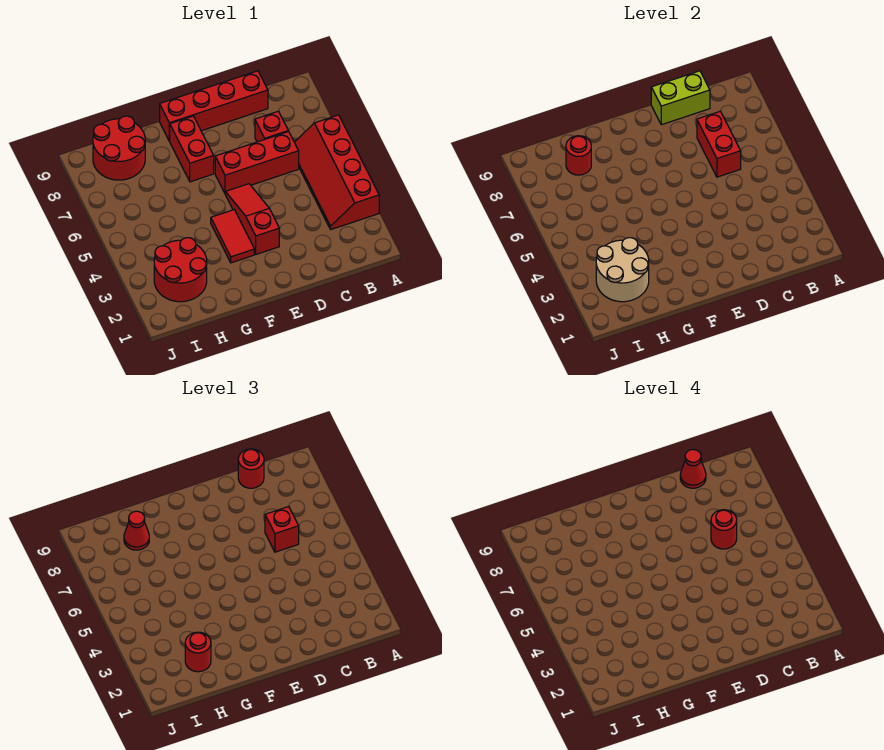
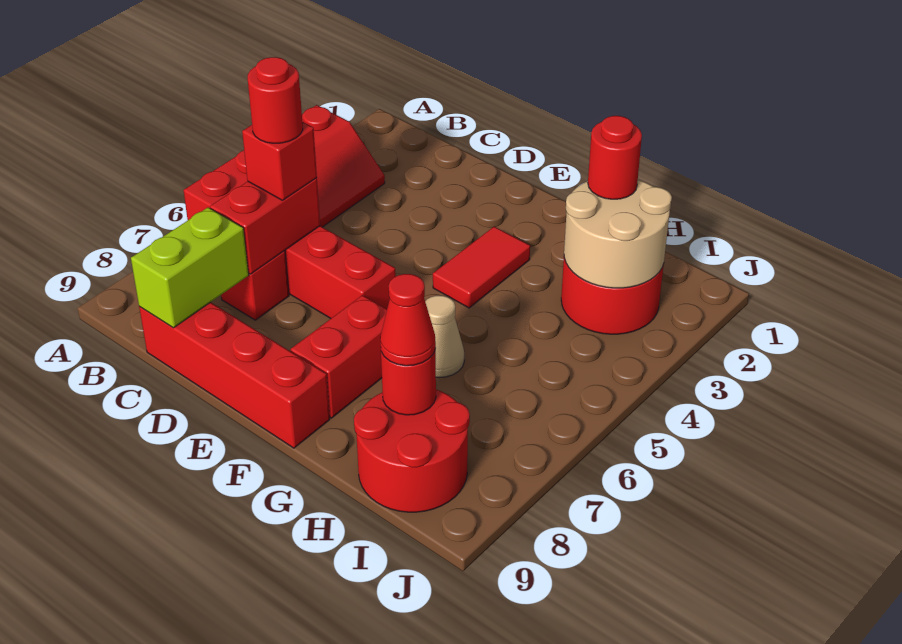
lime 1x2 brick [651,71,710,125] -> lime 1x2 brick turned to [131,207,249,328]
red 1x1 round brick [238,449,264,488] -> none
red 1x1 cone [680,450,706,488] -> none
red 1x3 slope [225,184,279,254] -> none
none -> tan 1x1 cone [425,296,464,377]

